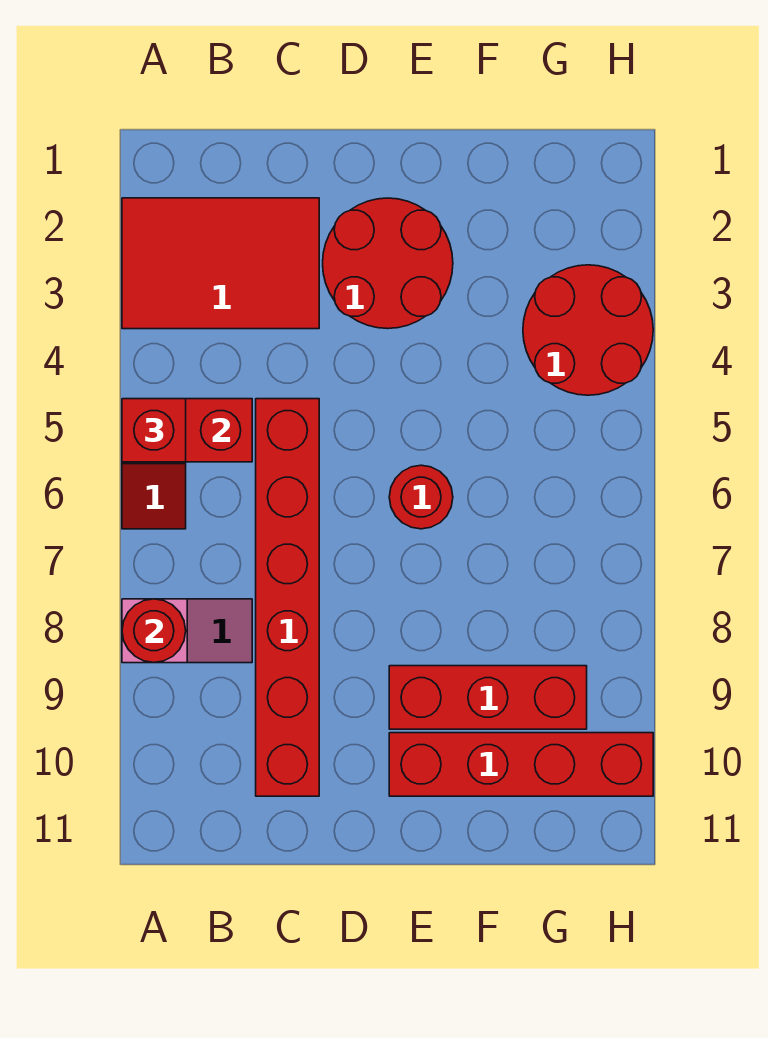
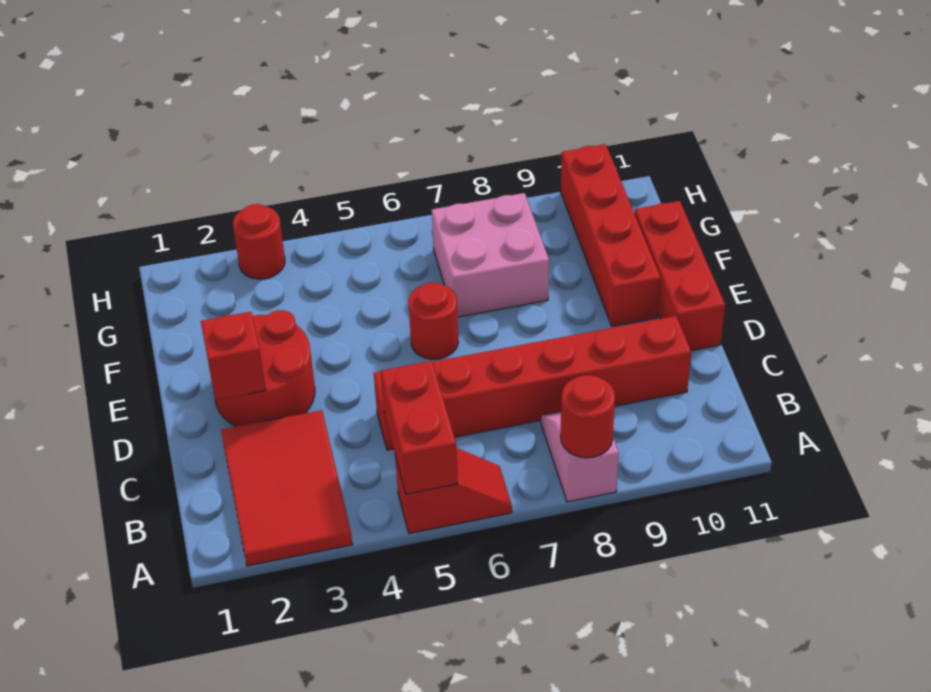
red 1x1 brick [122,399,186,462] -> red 1x1 brick moved to [201,312,266,400]
red 1x3 brick [389,666,587,729] -> red 1x3 brick moved to [635,201,725,351]
none -> pink 2x2 brick [432,193,549,317]
red 2x2 round brick [523,265,653,395] -> red 1x1 round brick [233,204,285,279]

